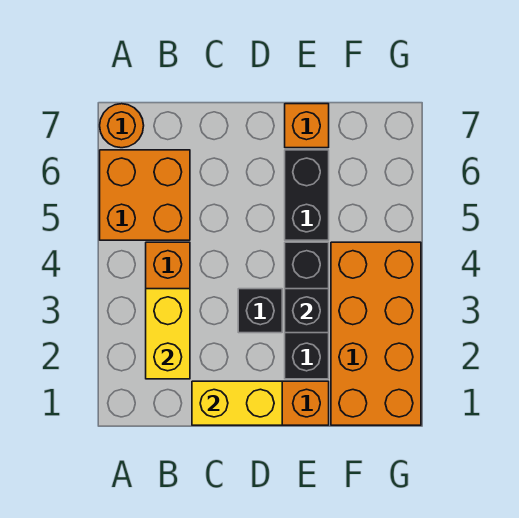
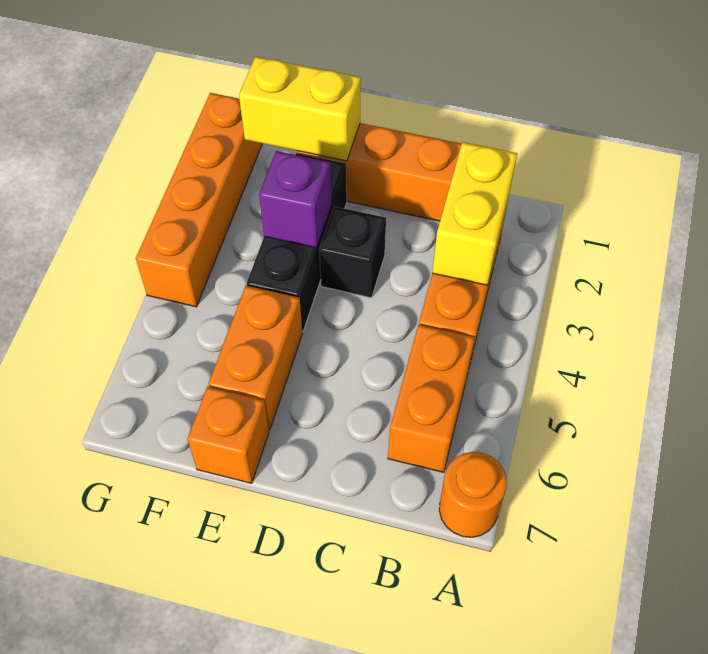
orange 2x2 brick [100,150,190,240] -> orange 1x2 brick [388,325,475,472]
yellow 1x2 brick [192,381,282,425] -> yellow 1x2 brick moved to [239,57,361,161]
black 1x1 brick [285,289,329,333] -> purple 1x1 brick [259,151,331,248]
black 1x2 brick [285,150,329,240] -> orange 1x2 brick [208,286,302,430]
orange 2x4 brick [331,242,421,425] -> orange 1x4 brick [136,93,262,307]

